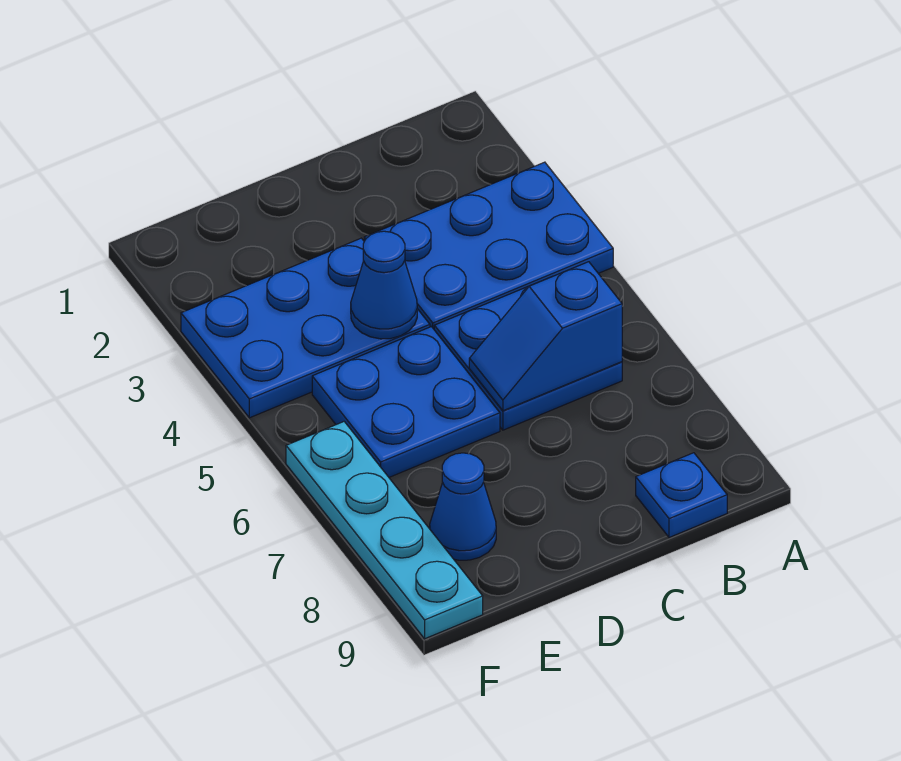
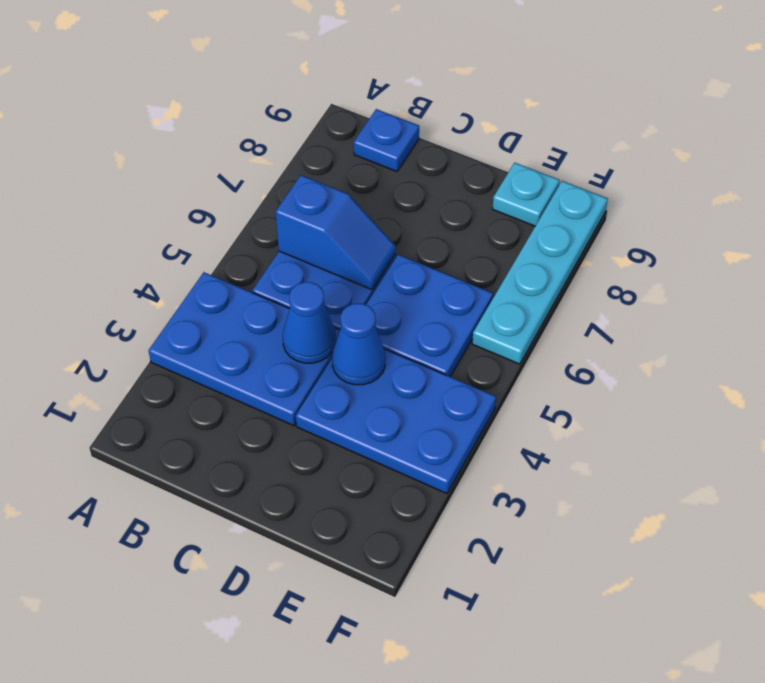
blue 1x1 cone [430,453,496,560] -> blue 1x1 cone moved to [283,282,336,363]
none -> cyan 1x1 plate [493,163,560,226]

